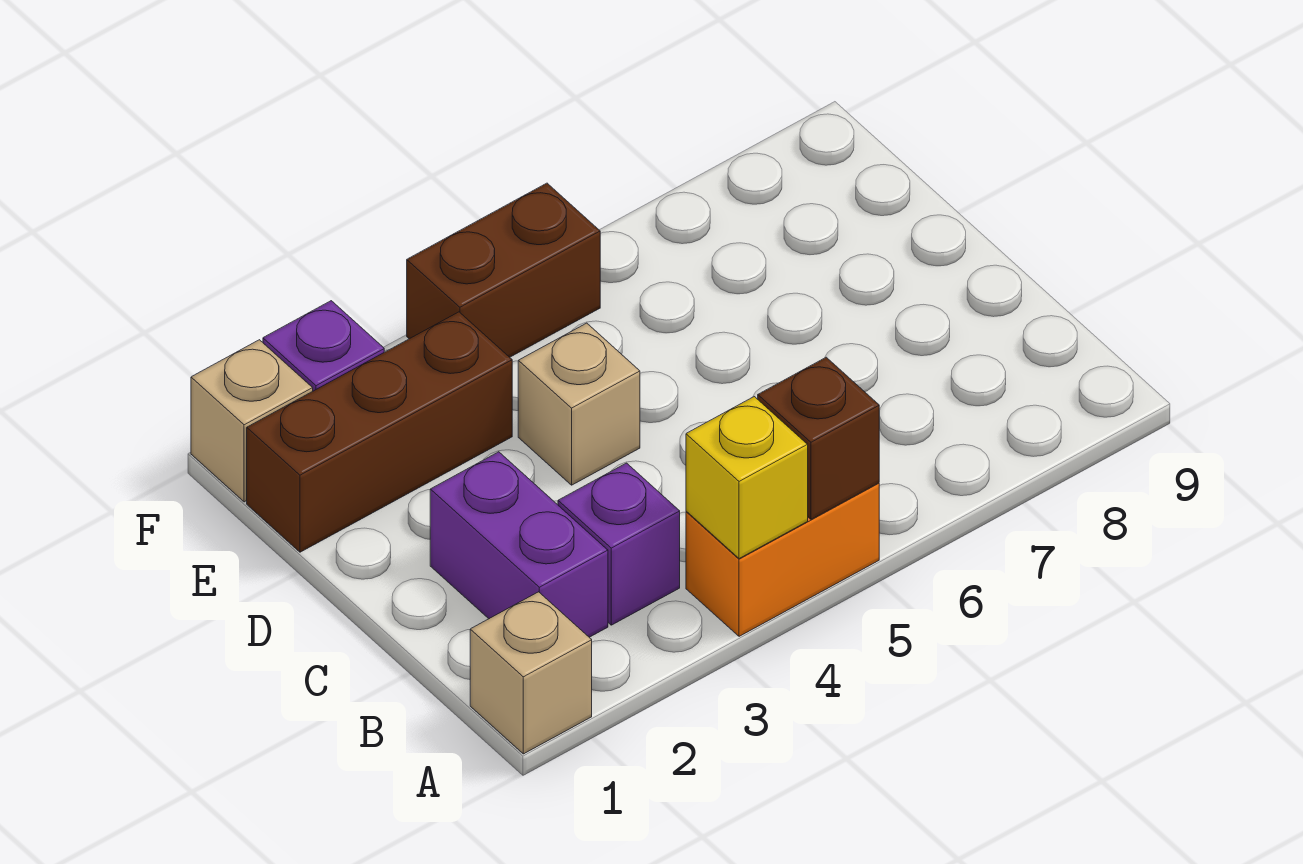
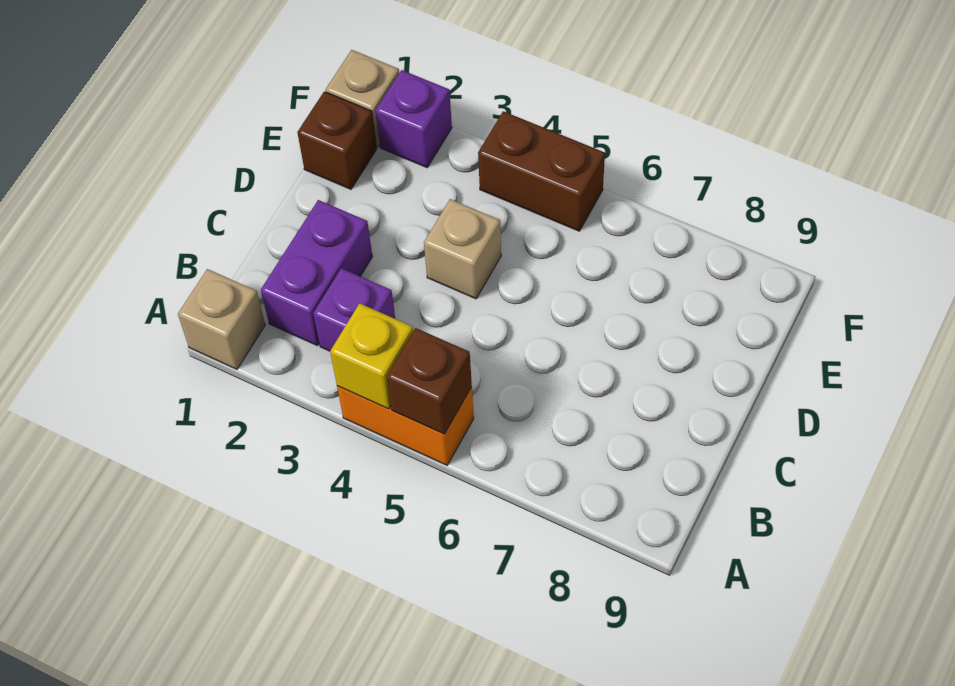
brown 1x3 brick [247,312,512,552] -> brown 1x1 brick [297,92,377,189]

